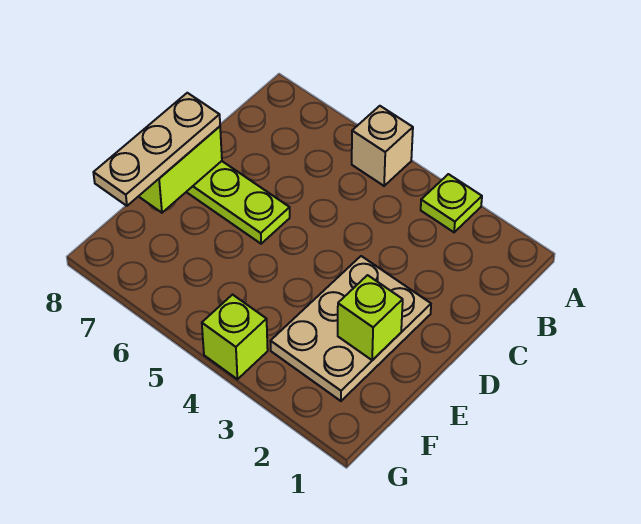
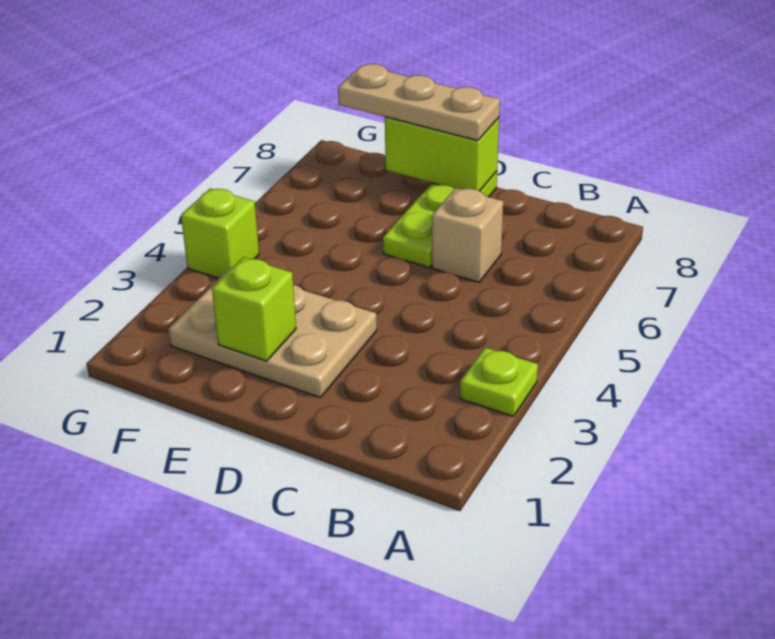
tan 1x1 brick [352,106,413,186] -> tan 1x1 brick moved to [432,188,503,282]

